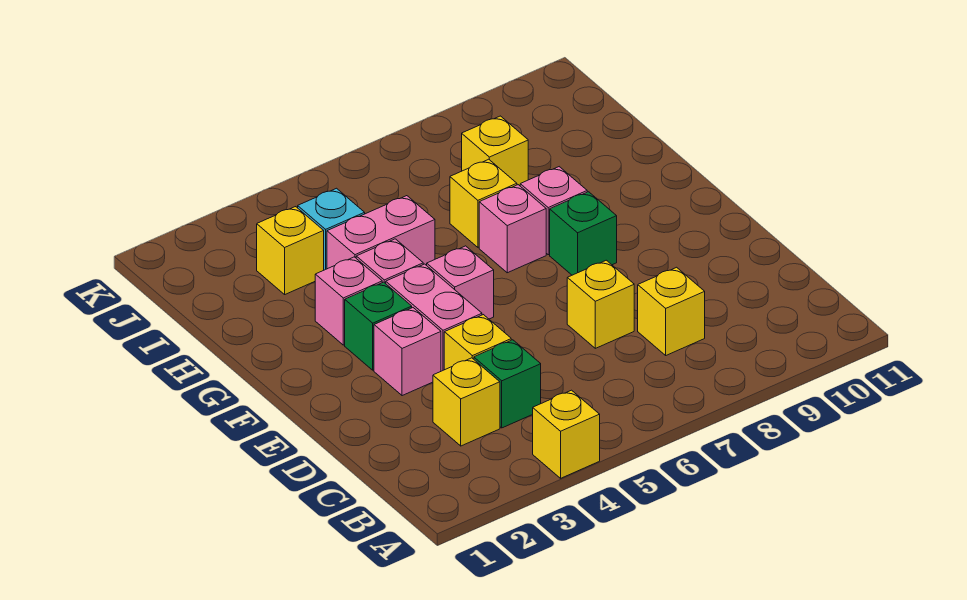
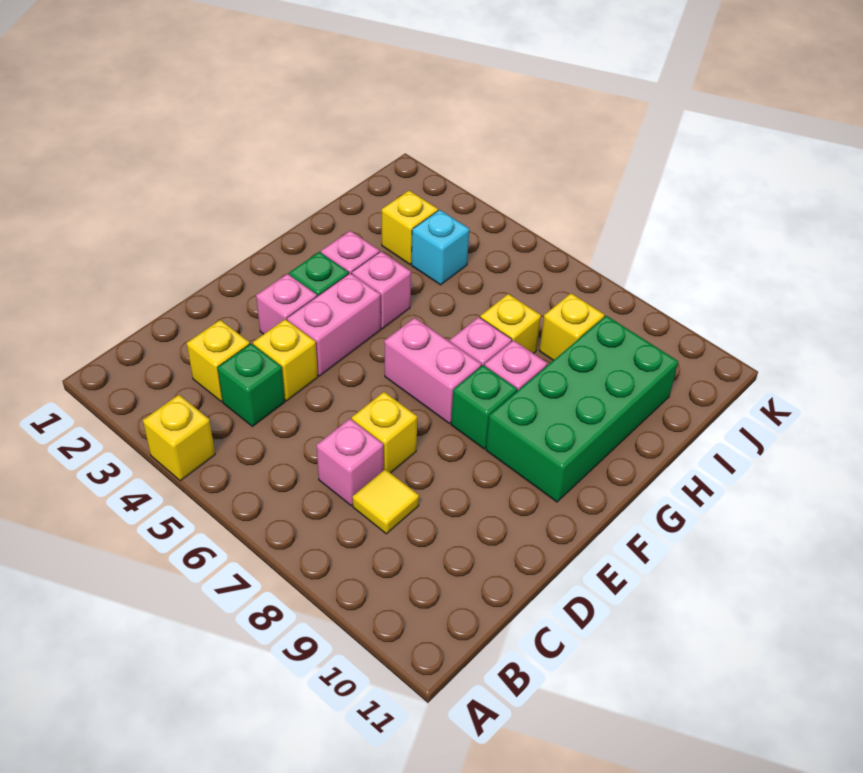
yellow 1x1 brick [638,267,705,355] -> yellow 1x1 tile [353,469,419,534]
pink 1x1 brick [427,246,494,319] -> pink 1x1 brick moved to [316,419,384,506]
none -> green 2x4 brick [486,316,678,502]
pink 1x2 brick [327,196,435,269] -> pink 1x2 brick moved to [384,318,481,424]

